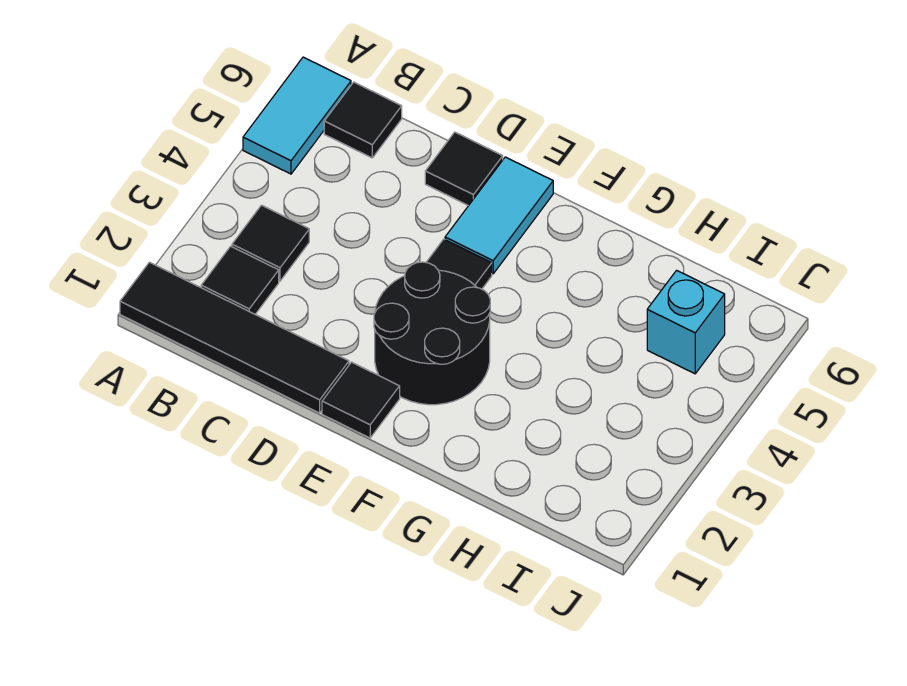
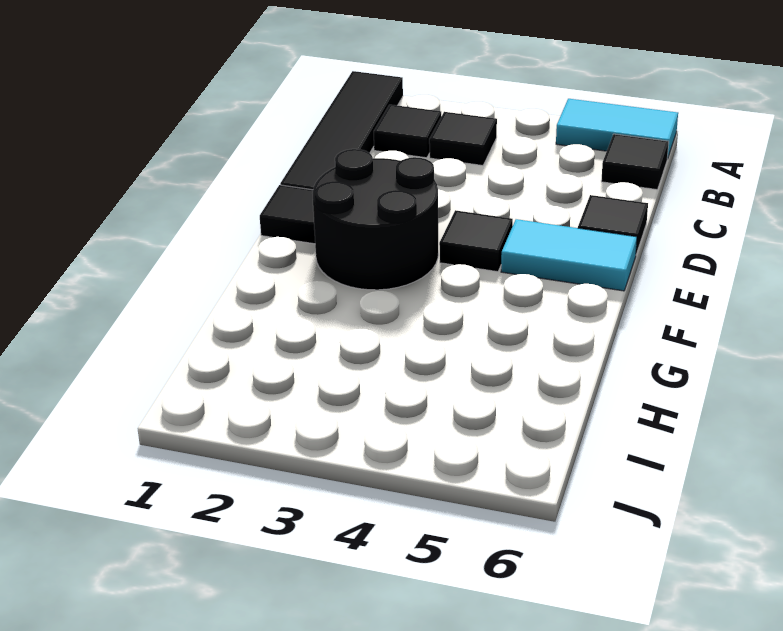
cyan 1x1 brick [647,270,725,374] -> none

